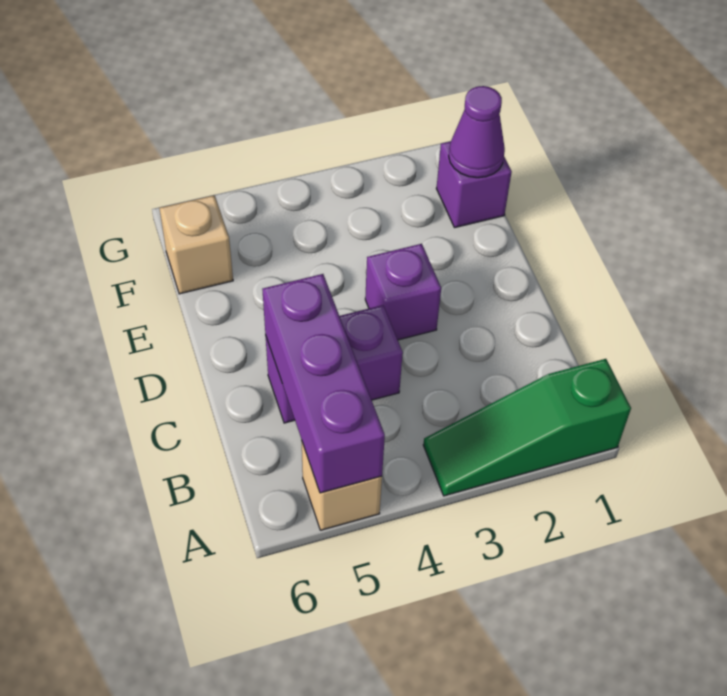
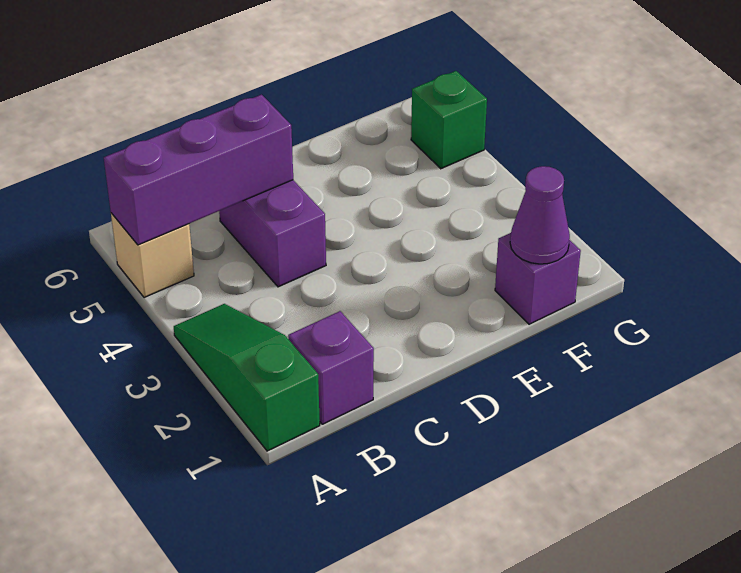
purple 1x1 brick [365,244,441,340] -> purple 1x1 brick moved to [288,311,374,424]
tan 1x1 brick [159,195,233,294] -> none
none -> green 1x1 brick [411,71,487,169]

